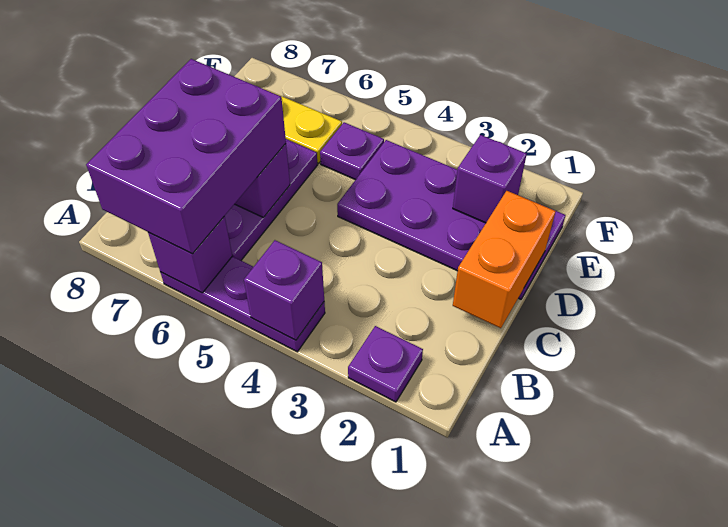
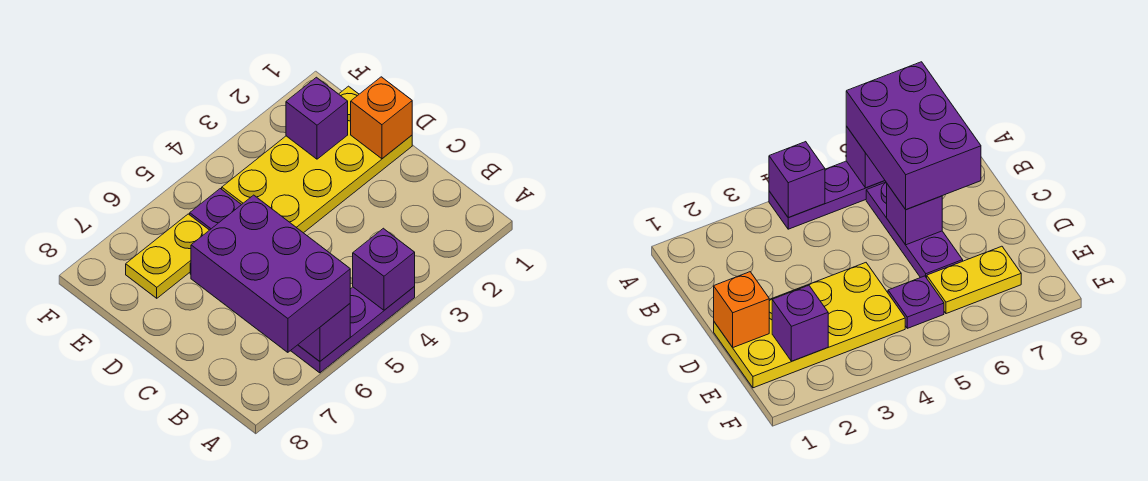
purple 1x1 plate [348,326,423,402] -> none
orange 1x2 brick [453,191,556,328] -> orange 1x1 brick [351,77,412,159]
purple 2x4 plate [337,140,565,299] -> yellow 2x4 plate [222,86,412,233]

